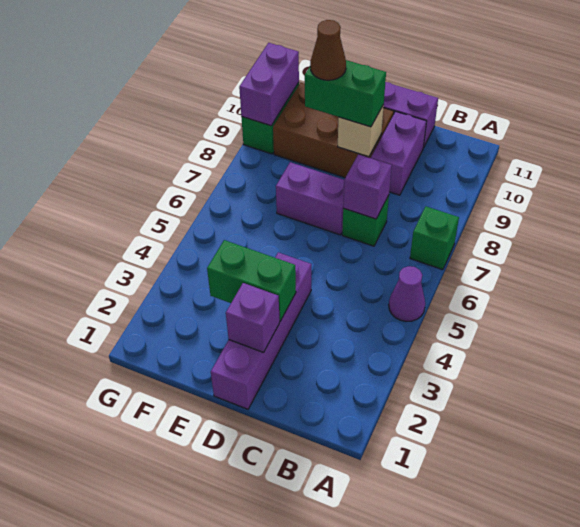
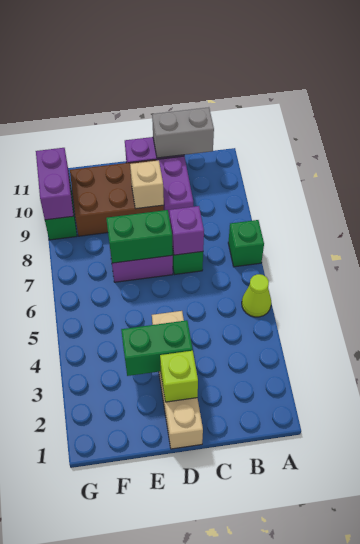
purple 1x1 cone [389,266,425,322] -> lime 1x1 cone [242,274,271,317]
none -> grey 1x2 brick [152,107,214,158]
purple 1x4 brick [211,252,311,409] -> tan 1x4 brick [152,311,203,449]
purple 1x1 brick [226,283,280,353] -> lime 1x1 brick [160,351,198,402]
green 1x2 brick [305,60,386,127] -> green 1x2 brick moved to [106,210,172,263]
brown 1x1 cone [310,20,346,80] -> none

